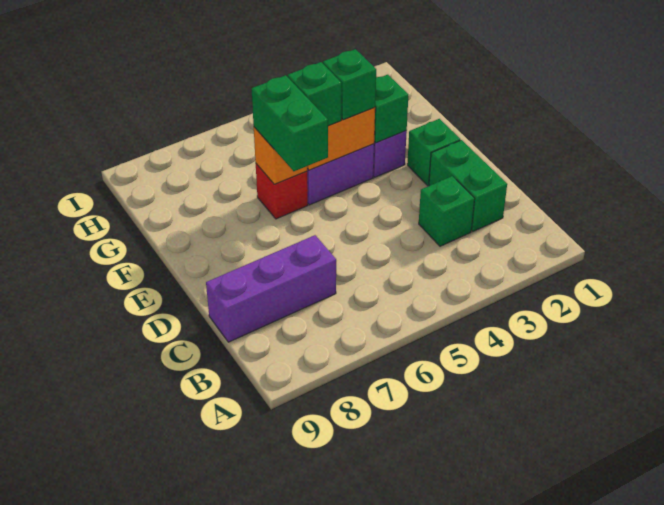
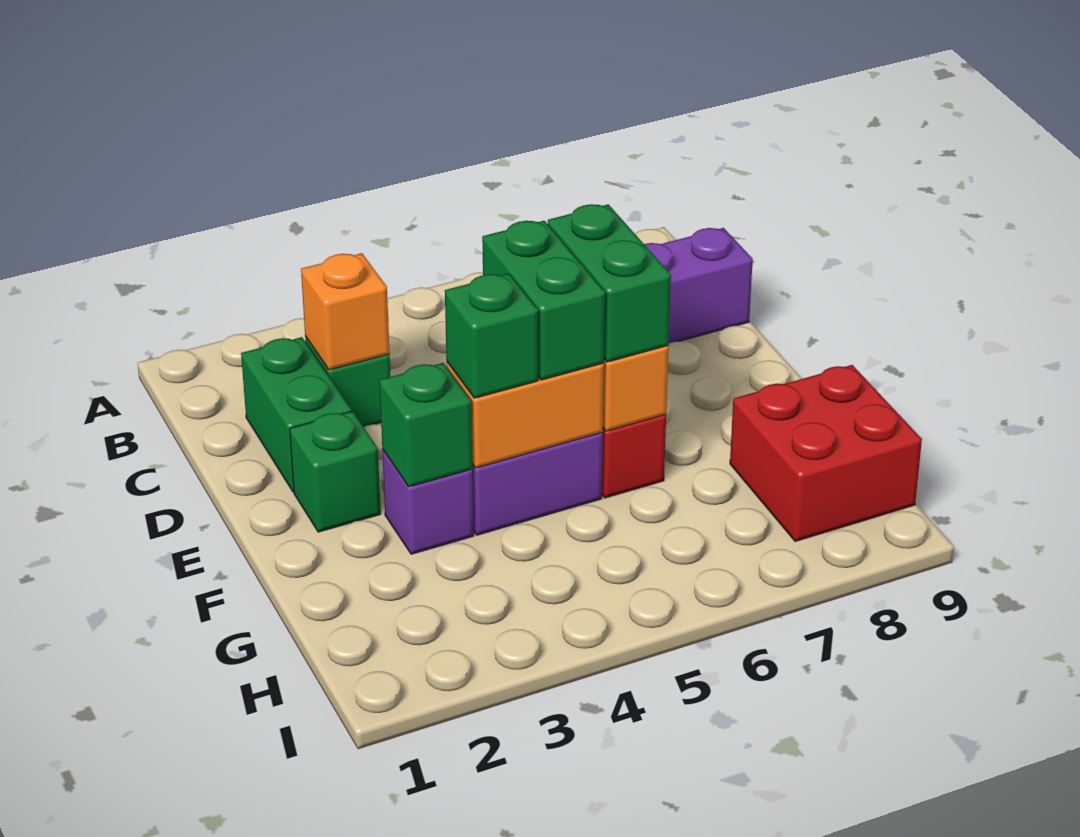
none -> orange 1x1 brick [301,253,390,370]
green 1x1 brick [288,62,342,126] -> green 1x2 brick [482,221,605,380]
none -> red 2x2 brick [730,365,922,541]

